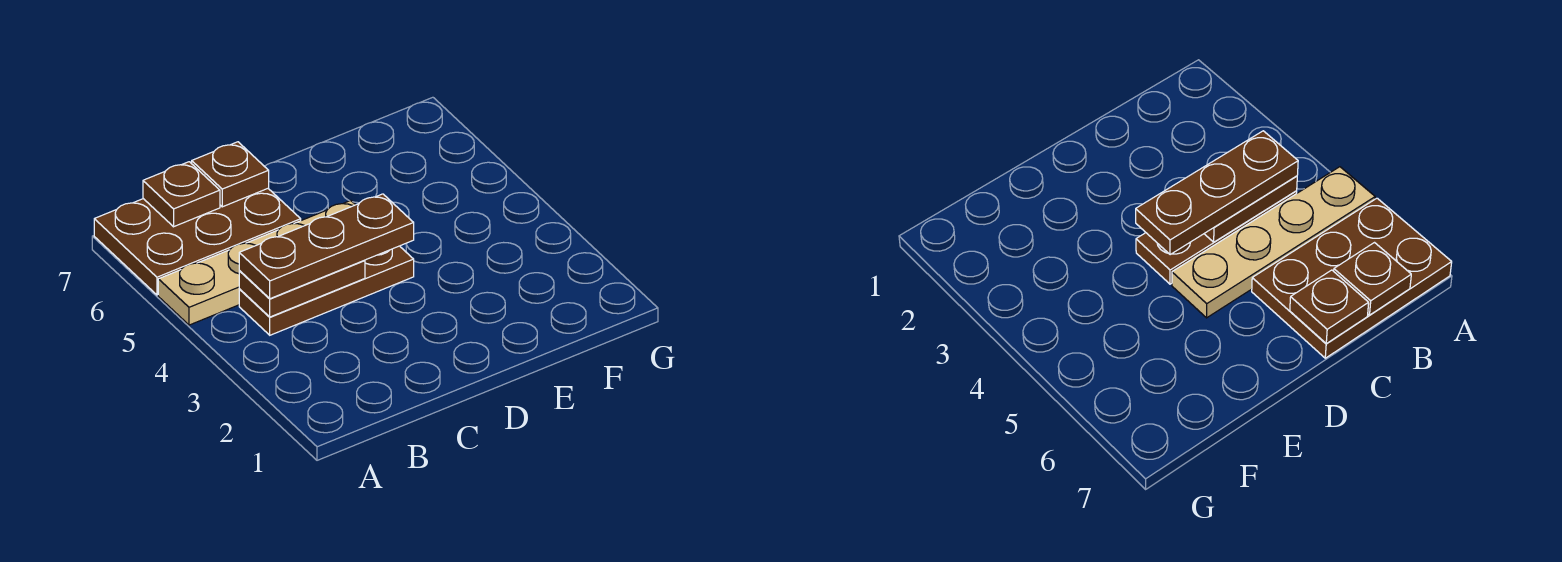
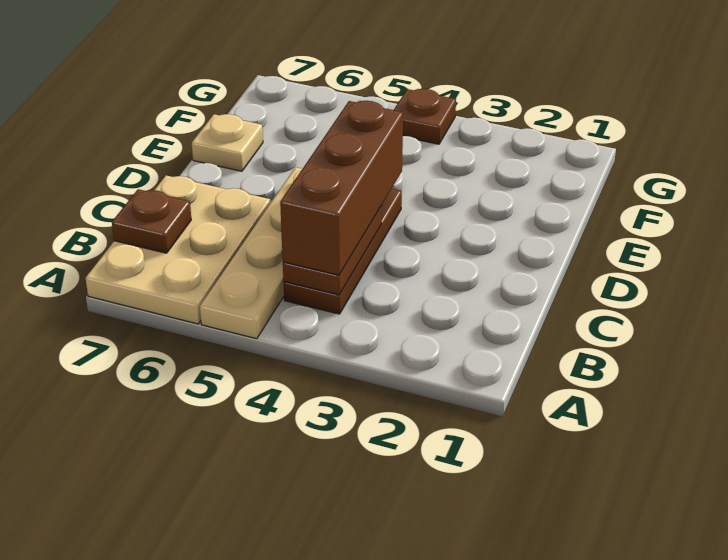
brown 2x3 plate [94,189,301,295] -> tan 2x3 plate [86,176,271,324]
brown 1x3 plate [239,194,414,299] -> brown 1x3 brick [280,101,403,275]
brown 1x1 plate [192,142,269,207] -> brown 1x1 plate moved to [394,89,456,144]
none -> tan 1x1 plate [192,114,263,171]

